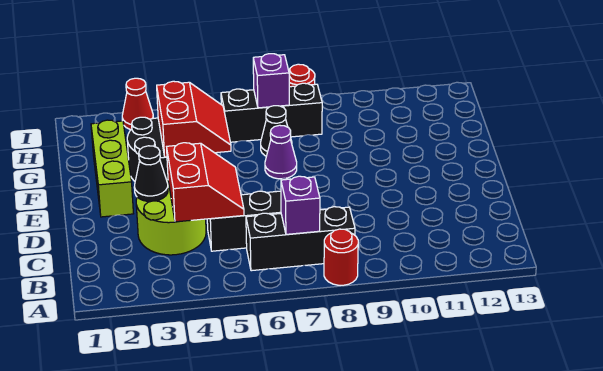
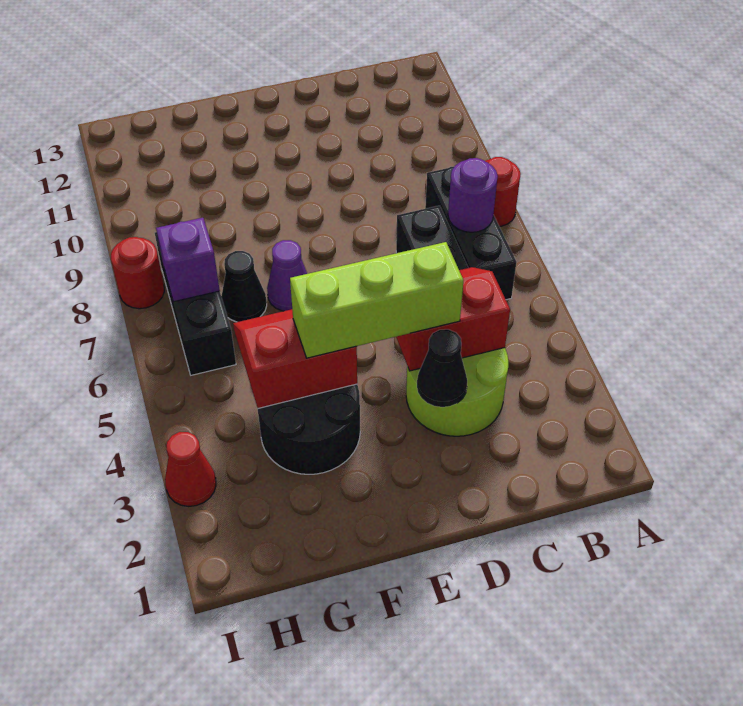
purple 1x1 brick [281,176,320,234] -> purple 1x1 round brick [448,158,498,232]
lime 1x3 brick [91,120,133,217] -> lime 1x3 brick moved to [290,242,464,358]

